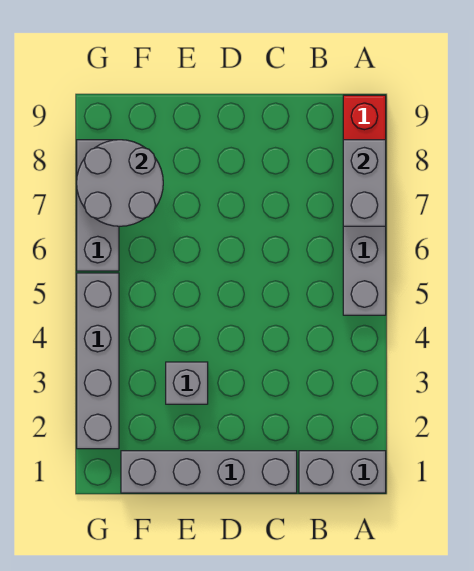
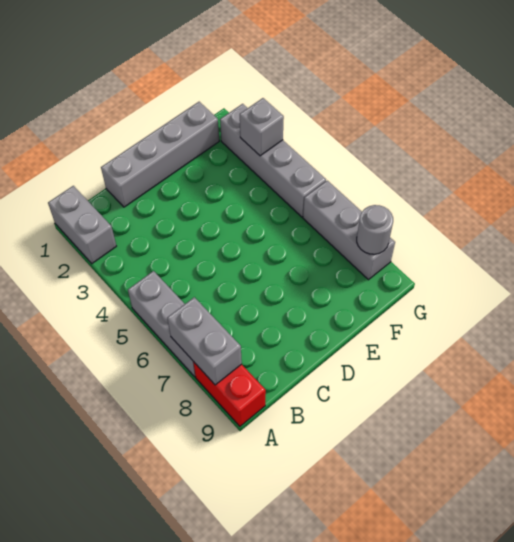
grey 1x2 brick [299,451,386,493] -> grey 1x2 brick turned to [48,186,116,263]
grey 1x1 brick [166,362,208,404] -> grey 1x1 brick moved to [240,98,284,156]
grey 2x2 round brick [77,140,163,226] -> grey 1x1 round brick [357,205,393,254]

